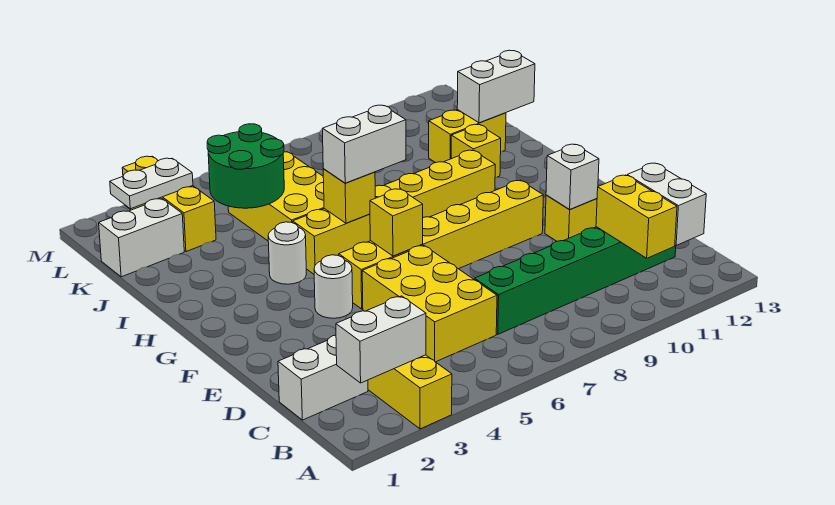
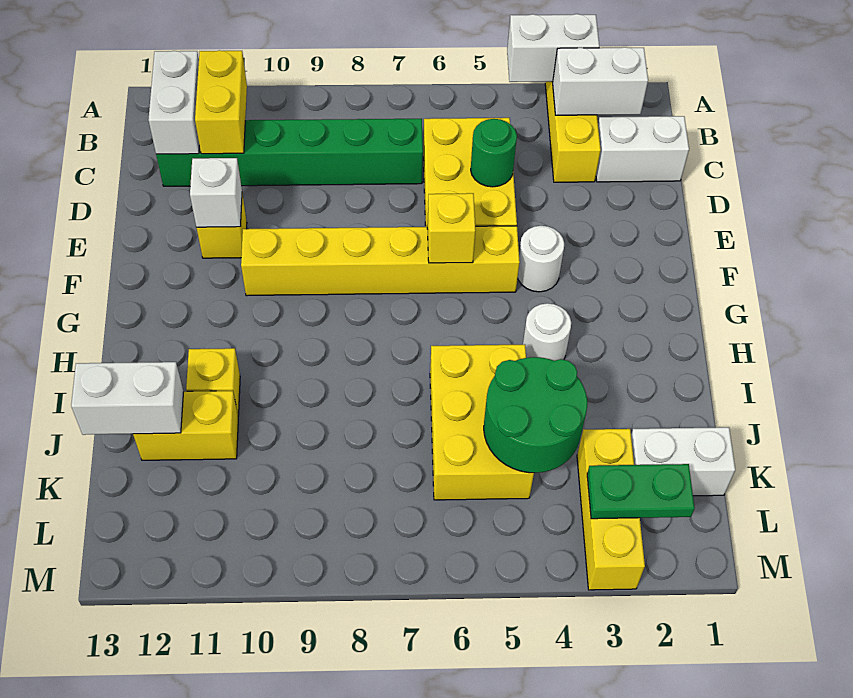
none -> green 1x1 round brick [471,119,517,187]
yellow 1x6 brick [293,150,495,274] -> none
yellow 1x1 brick [323,169,375,223] -> none
white 1x2 brick [322,105,406,183] -> white 1x2 brick moved to [507,14,599,82]
white 1x2 plate [110,158,193,209] -> green 1x2 plate [587,464,694,519]

